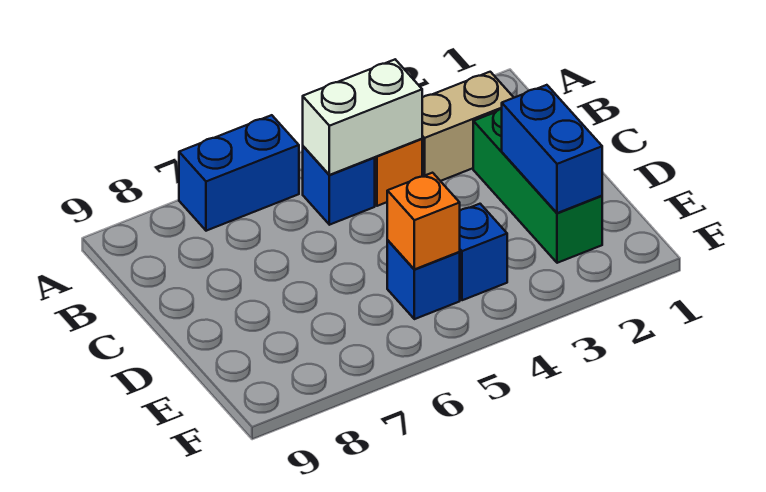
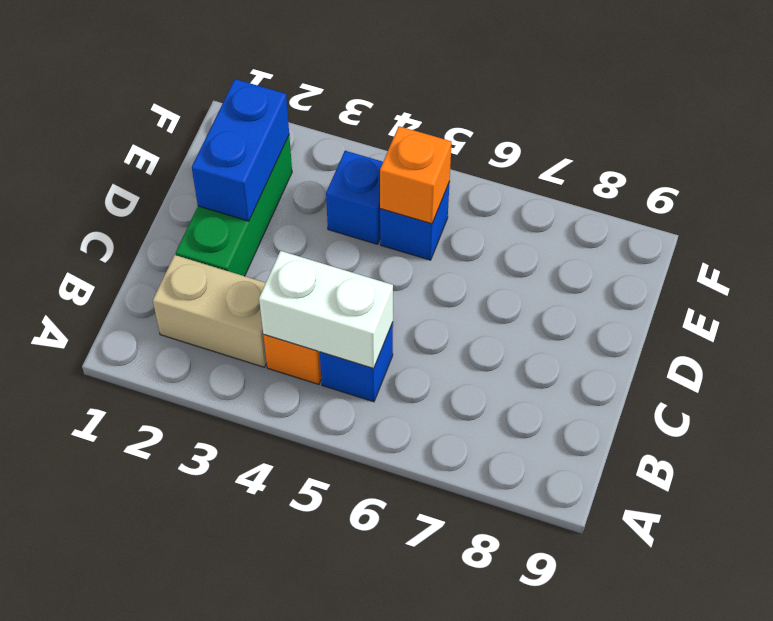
blue 1x2 brick [179,115,299,231] -> none

